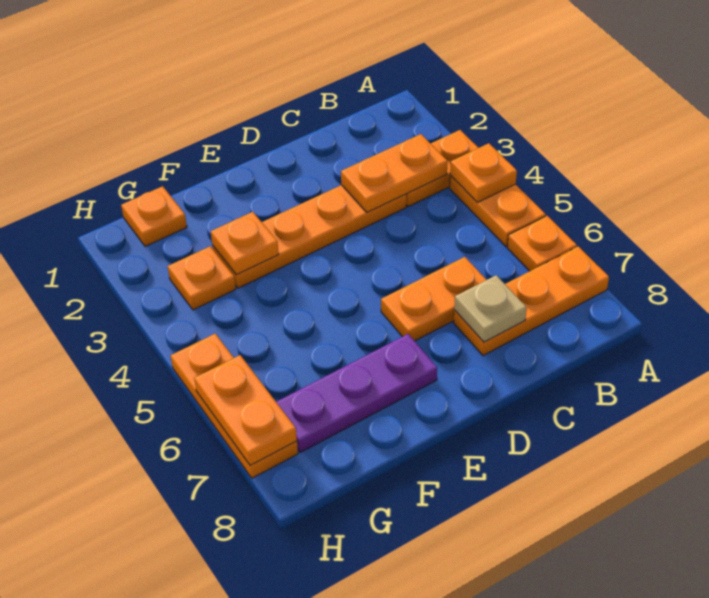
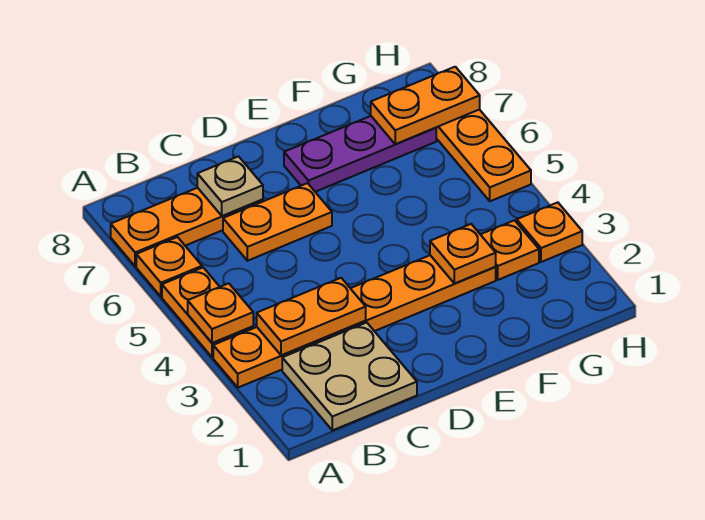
none -> tan 2x2 plate [282,323,417,430]
orange 1x1 plate [121,186,187,246] -> orange 1x1 plate moved to [517,202,582,262]
orange 1x2 plate [194,355,297,466] -> orange 1x2 plate turned to [371,67,480,144]

